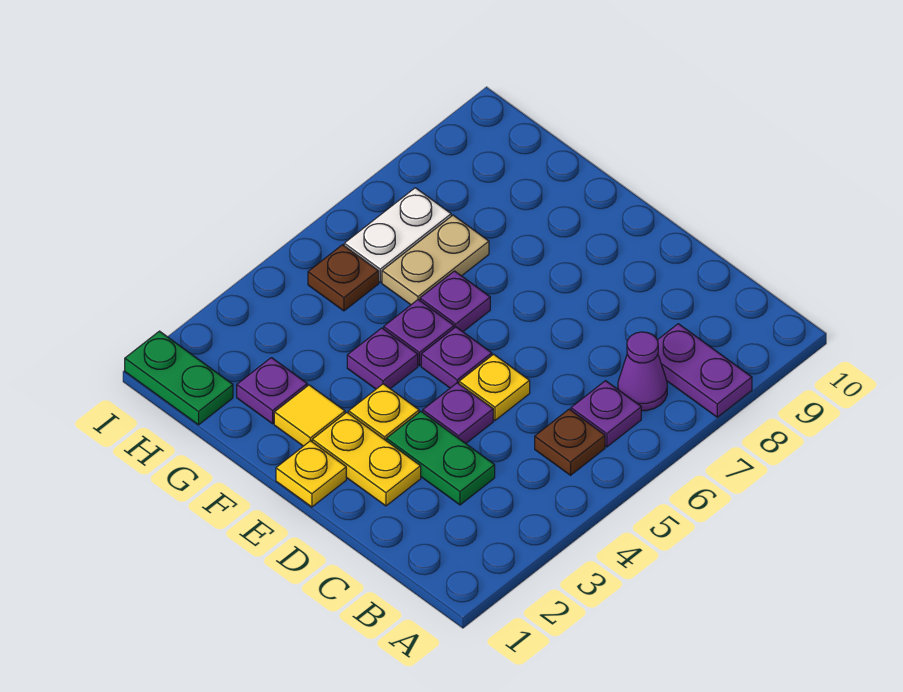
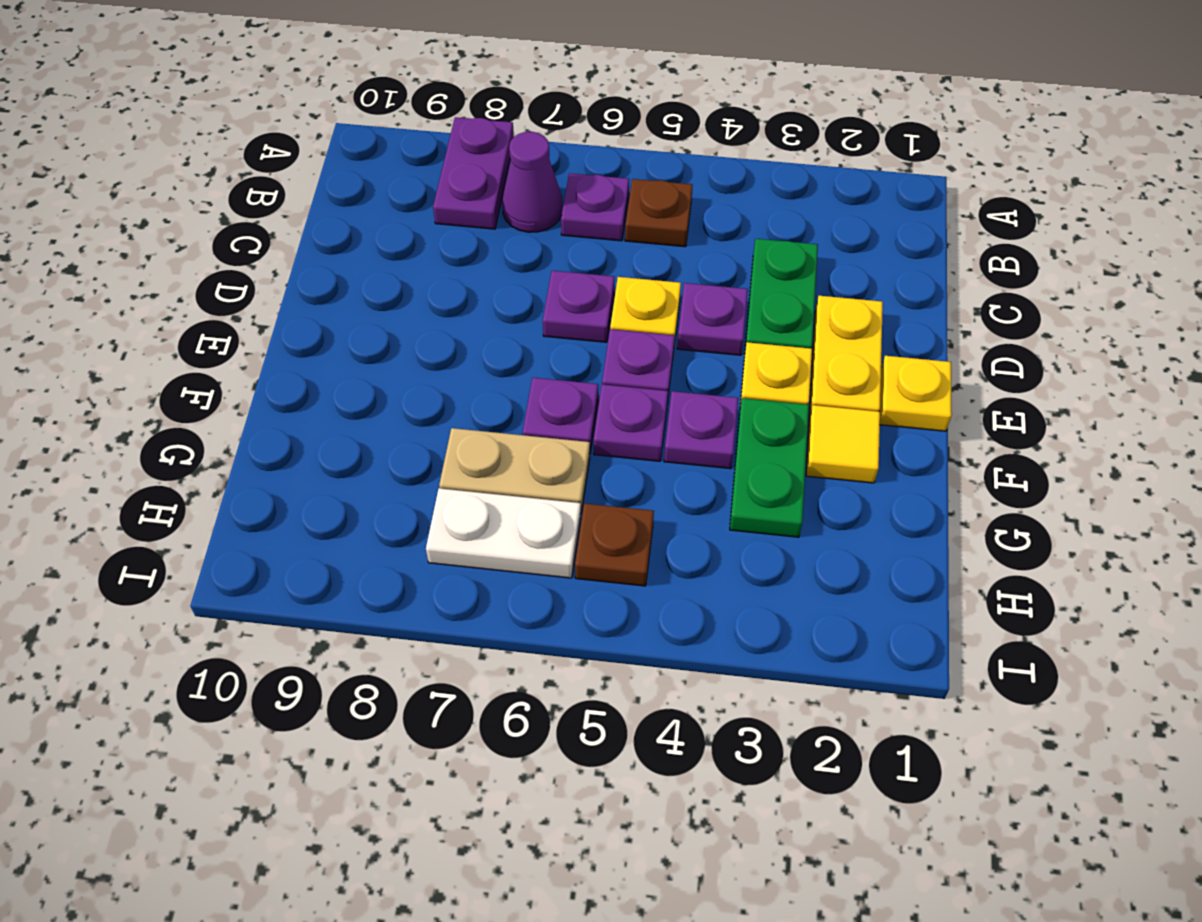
purple 1x1 plate [237,358,307,424] -> purple 1x1 plate moved to [543,271,614,342]
green 1x2 plate [125,331,233,425] -> green 1x2 plate moved to [730,398,809,537]

